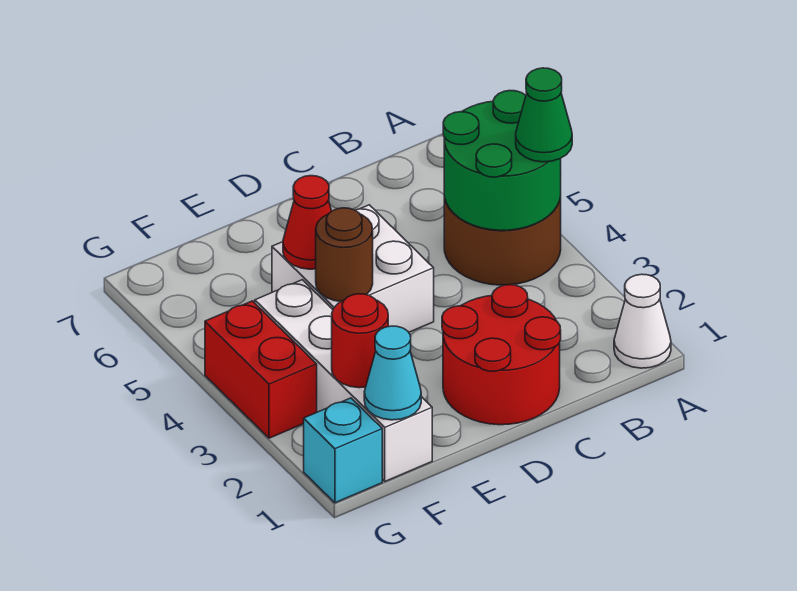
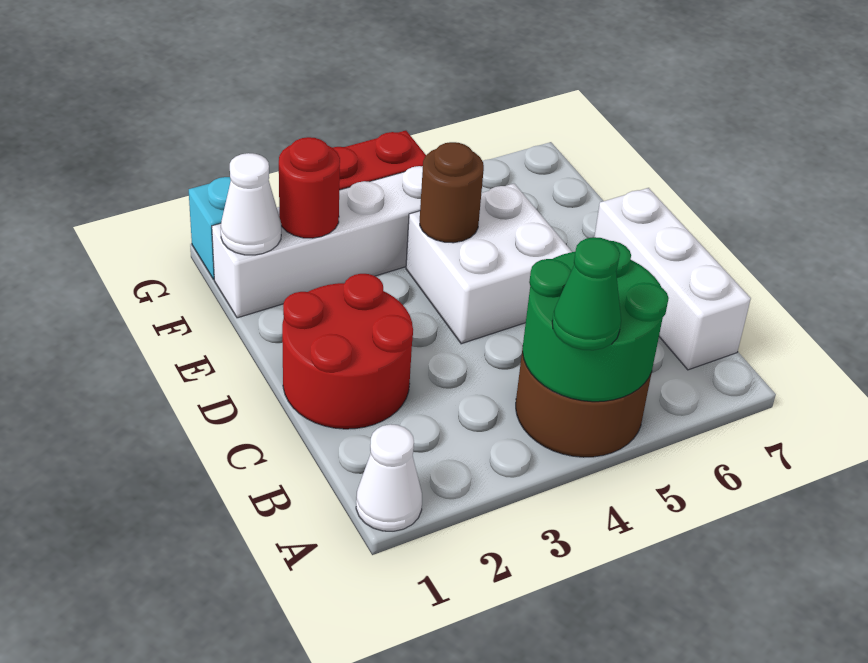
none -> white 1x3 brick [594,188,751,370]
red 1x1 cone [283,176,331,269] -> none
cyan 1x1 cone [364,326,421,420] -> white 1x1 cone [221,153,281,255]

